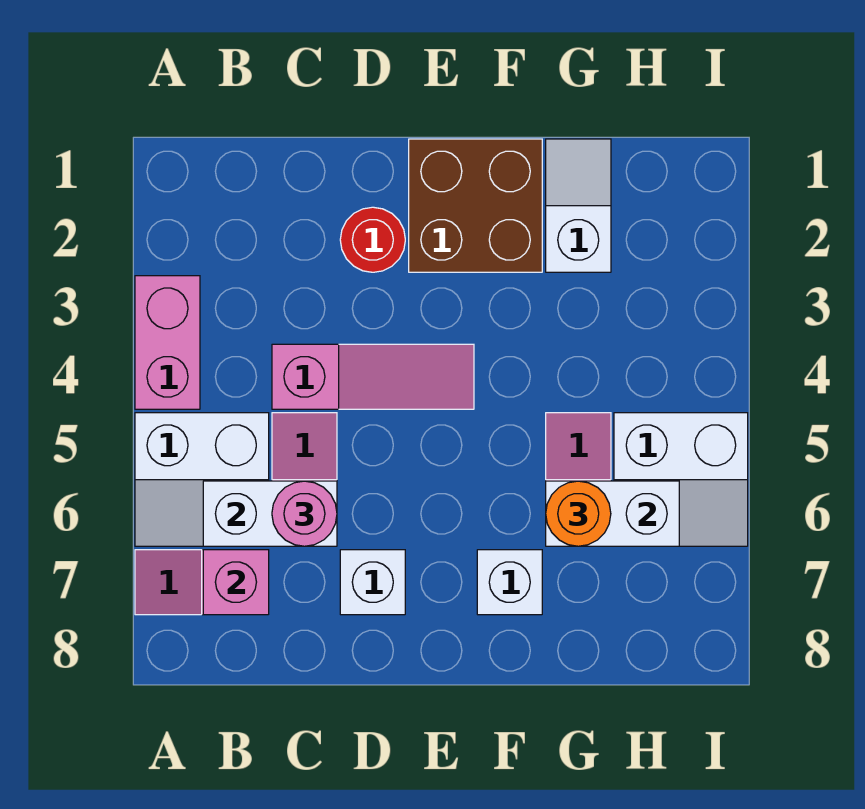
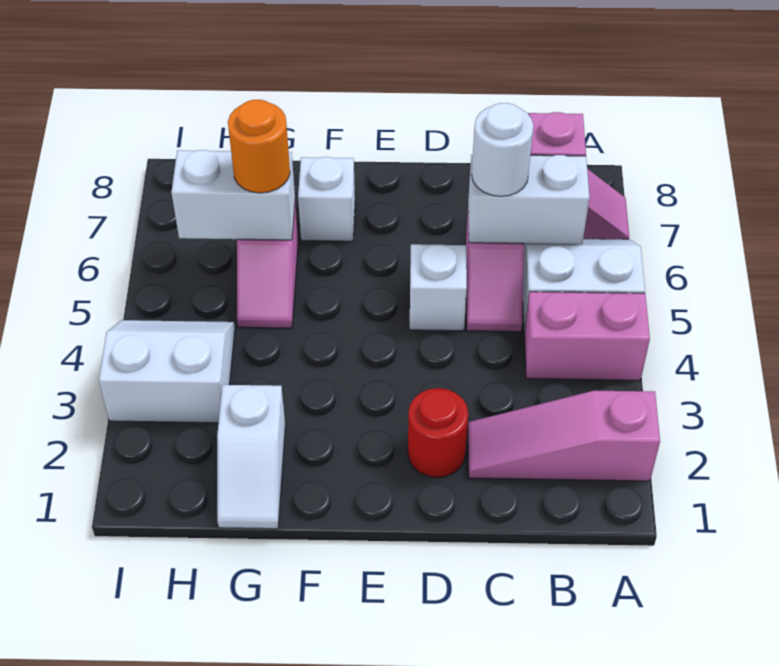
pink 1x2 brick [135,276,200,409] -> pink 1x2 brick turned to [524,292,650,380]
pink 1x3 slope [272,344,474,409] -> pink 1x3 slope moved to [468,391,660,481]
pink 1x1 round brick [272,481,337,546] -> white 1x1 round brick [472,103,533,196]
white 1x1 brick [340,550,405,615] -> white 1x1 brick moved to [410,244,467,331]
brown 2x2 brick [409,139,542,272] -> none
white 2x2 slope [614,413,748,546] -> white 2x2 slope moved to [99,320,235,423]

